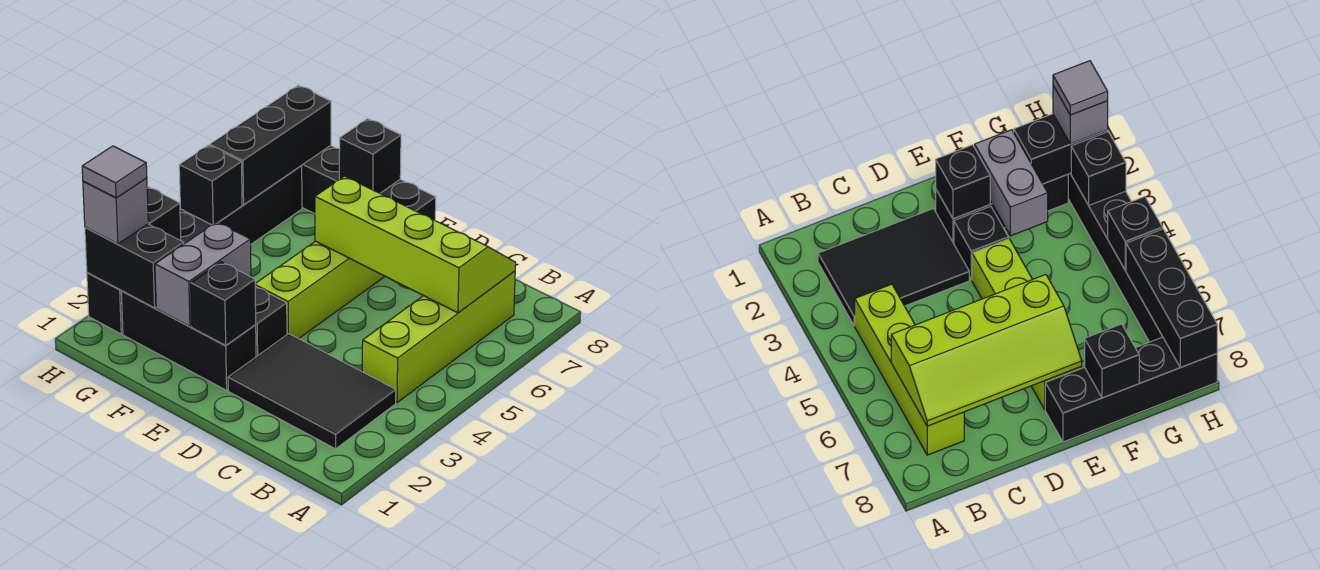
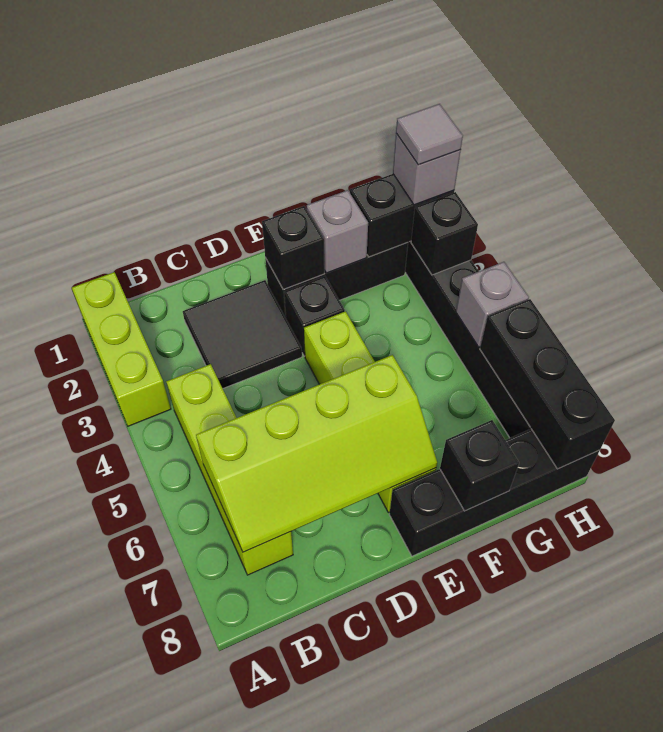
none -> lime 1x3 brick [72,272,171,426]
black 2x3 tile [228,334,396,449] -> black 2x2 tile [183,280,302,388]
grey 1x2 brick [155,222,251,326] -> grey 1x1 brick [307,190,368,273]
black 1x1 brick [179,145,242,225] -> grey 1x1 brick [456,262,529,347]

